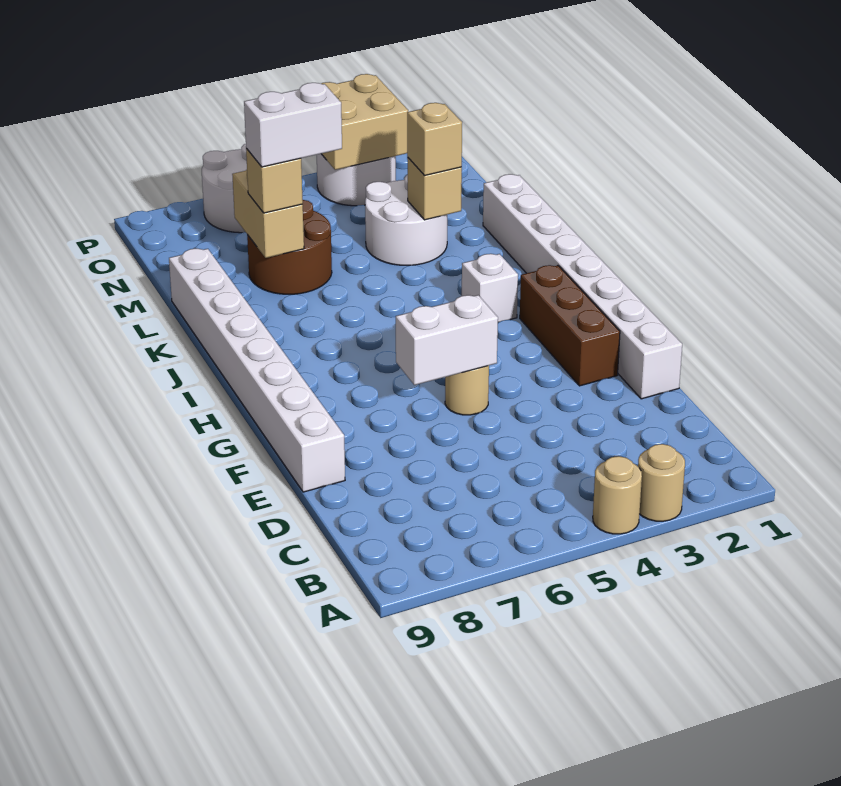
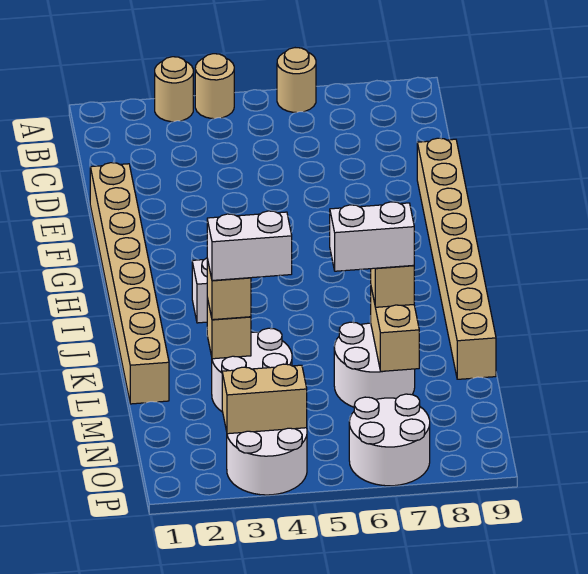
white 1x8 brick [483,174,682,399] -> tan 1x8 brick [90,163,169,404]
white 1x8 brick [169,248,345,492] -> tan 1x8 brick [417,138,496,379]
brown 1x3 brick [520,265,620,386] -> none
tan 1x1 round brick [445,366,489,415] -> tan 1x1 round brick moved to [277,48,316,112]
white 1x2 brick [396,295,498,385] -> white 1x2 brick moved to [207,211,292,280]
brown 2x2 round brick [247,200,332,294] -> white 2x2 round brick [334,322,415,407]
tan 2x2 brick [321,74,408,170] -> tan 1x2 brick [222,364,307,434]

